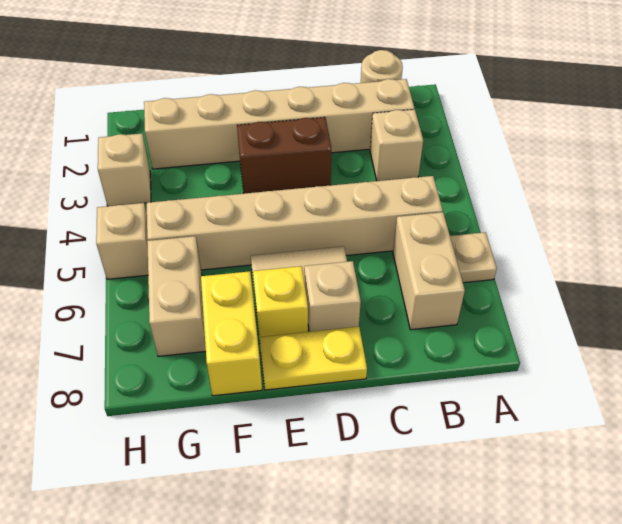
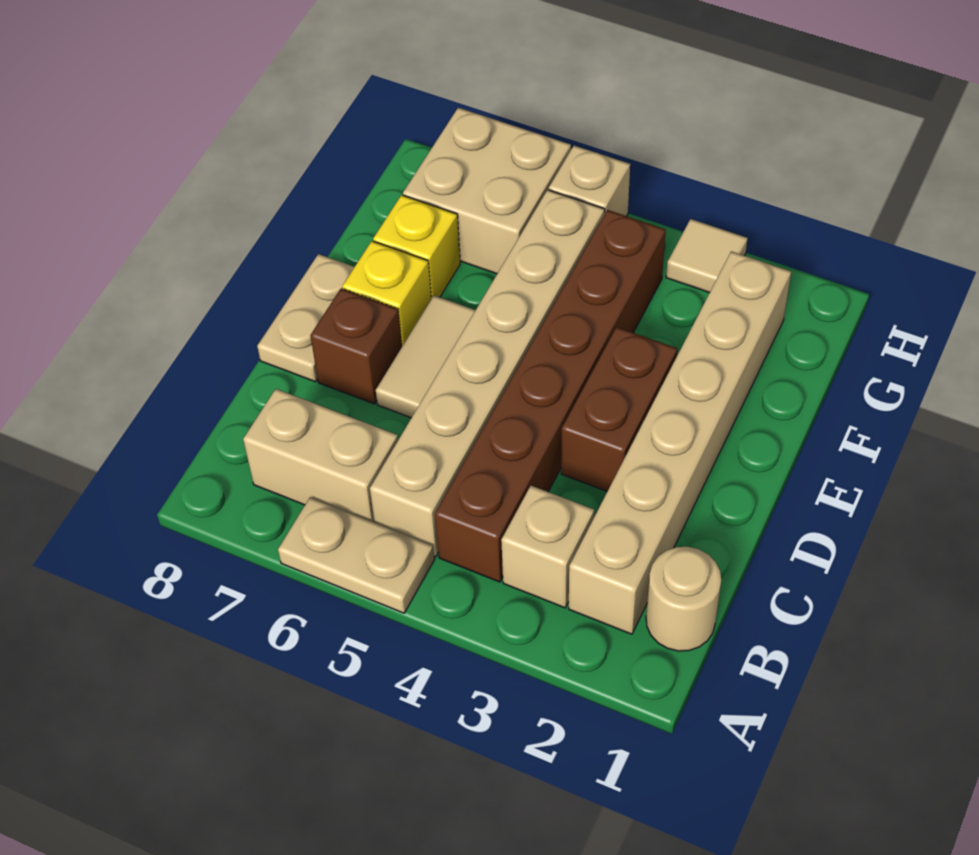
tan 1x1 plate [450,232,497,283] -> tan 1x2 plate [278,497,434,613]
none -> brown 1x6 brick [435,210,666,582]
tan 1x1 brick [304,261,361,332] -> brown 1x1 brick [310,288,402,404]
yellow 1x2 plate [259,327,367,390] -> tan 1x2 plate [257,254,354,382]
yellow 1x2 brick [201,271,262,396] -> yellow 1x1 brick [373,195,460,299]
tan 1x2 brick [147,236,206,356] -> tan 2x2 brick [403,108,571,274]
tan 1x1 brick [98,134,151,206] -> tan 1x1 tile [666,219,748,293]

